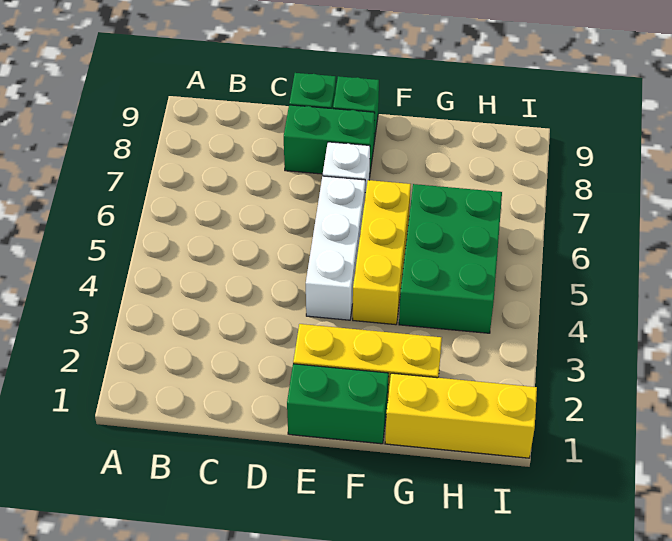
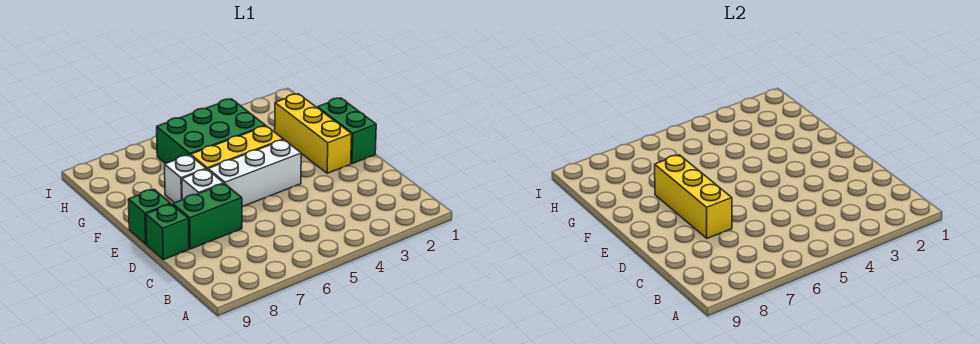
green 1x2 brick [284,105,375,178] -> green 1x2 brick turned to [173,184,242,249]
none -> white 1x1 brick [165,155,206,203]
yellow 1x3 brick [385,373,537,458] -> yellow 1x3 brick moved to [655,155,732,238]

